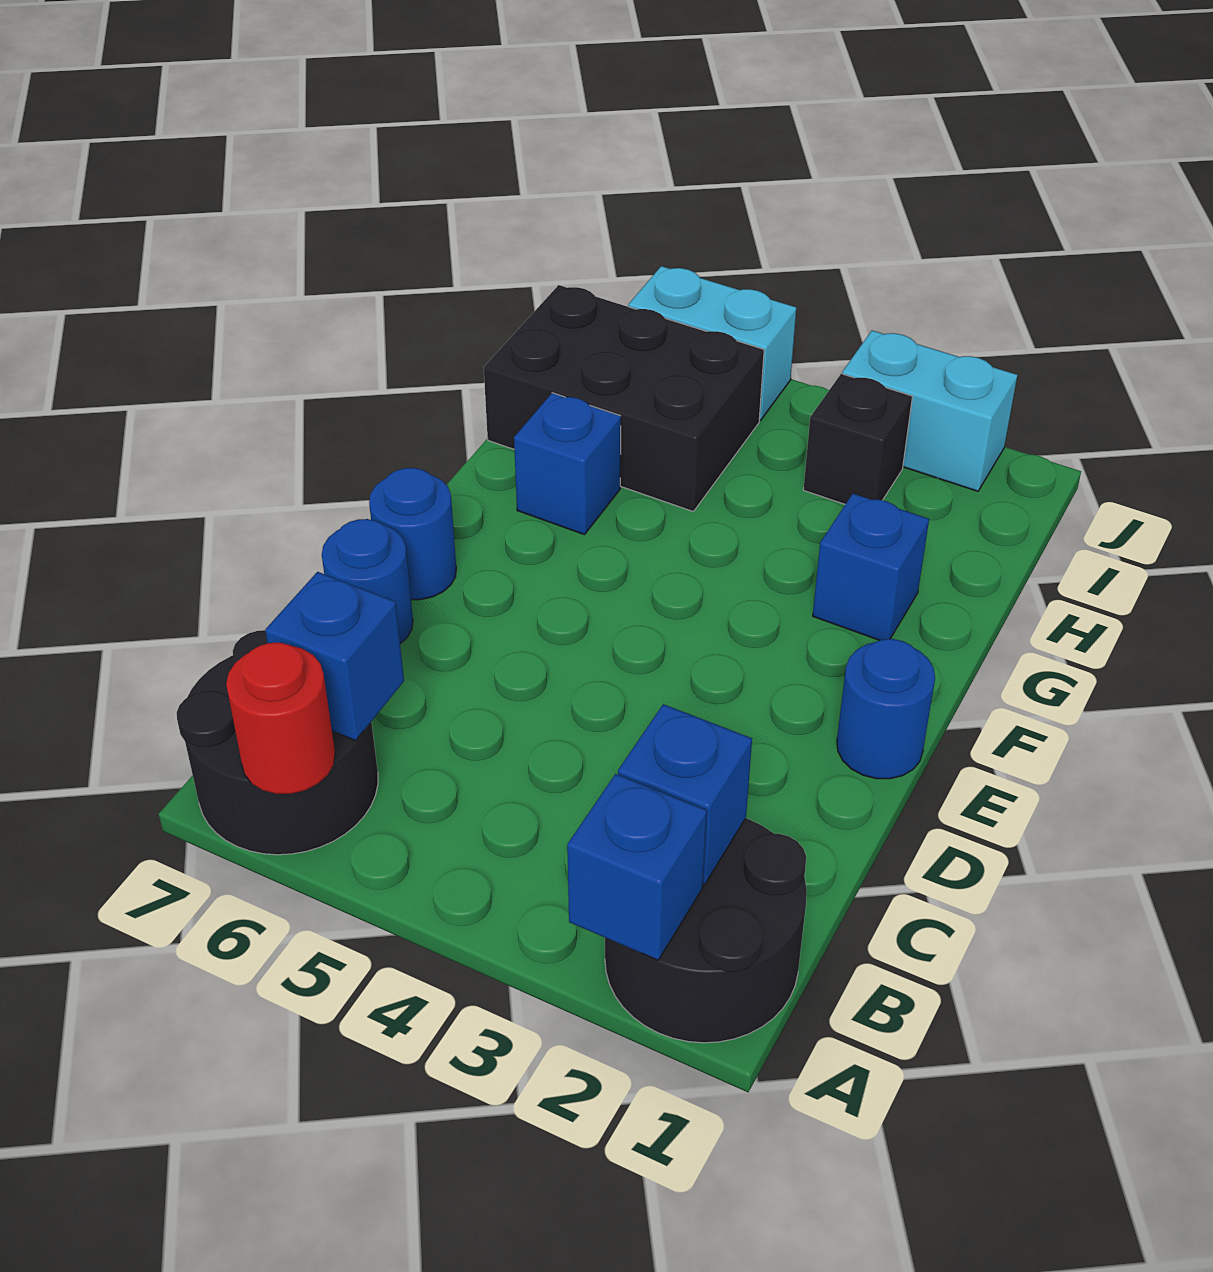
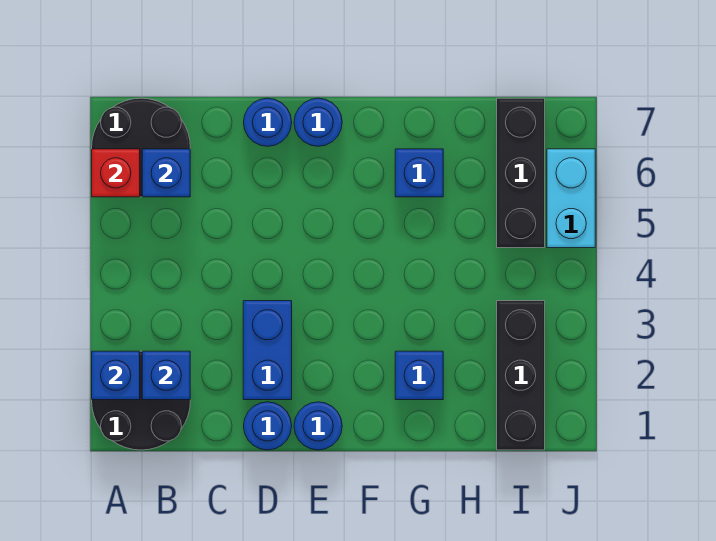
red 1x1 round brick [226,643,335,794] -> red 1x1 brick [92,149,140,197]
none -> blue 1x1 round brick [244,402,292,450]
none -> blue 1x2 brick [243,301,292,400]
black 2x3 brick [484,285,764,512] -> black 1x3 brick [497,98,545,248]
black 1x1 brick [803,374,912,504] -> black 1x3 brick [497,301,545,450]
cyan 1x2 brick [842,330,1017,491] -> none

